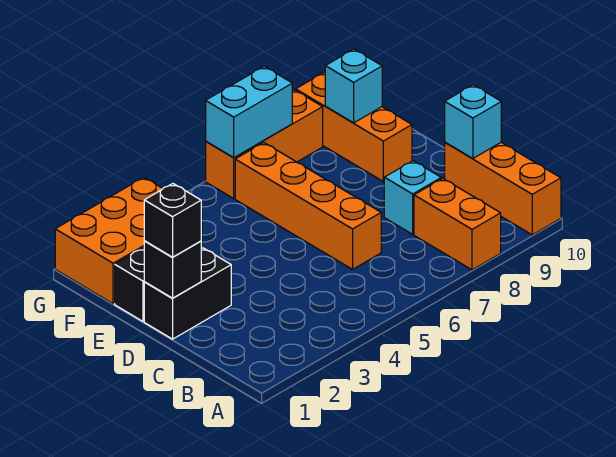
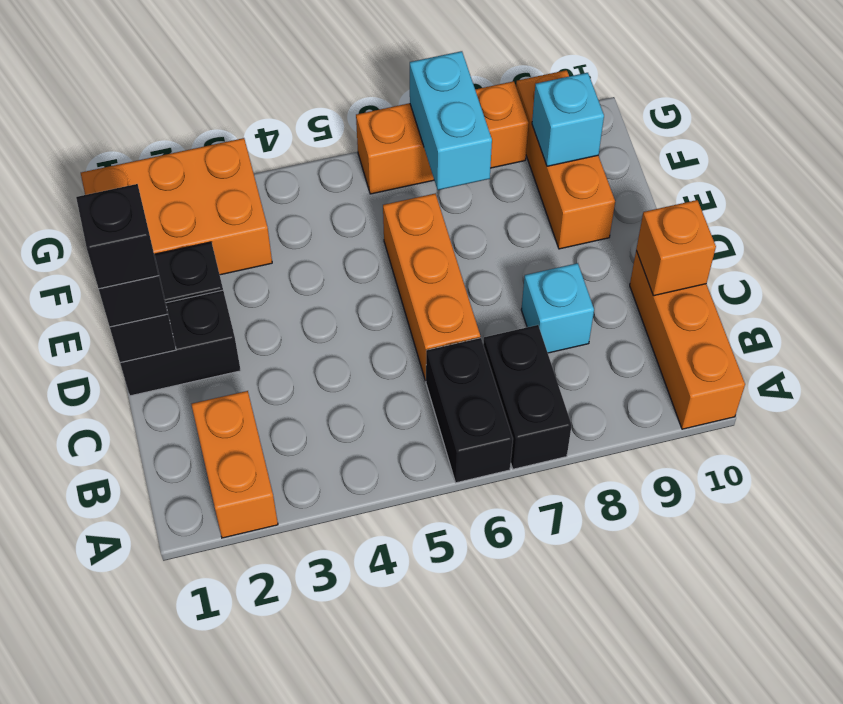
none -> black 1x2 brick [426,338,513,483]
none -> black 1x2 brick [483,325,572,469]
orange 1x2 brick [414,178,501,270] -> orange 1x2 brick moved to [191,391,278,538]
orange 1x4 brick [235,143,381,269] -> orange 1x3 brick [383,194,480,381]
cyan 1x1 brick [445,85,501,158] -> orange 1x1 brick [636,200,716,296]
none -> black 1x1 brick [76,184,159,289]
cyan 1x2 brick [206,66,292,158] -> cyan 1x2 brick turned to [410,51,492,190]

